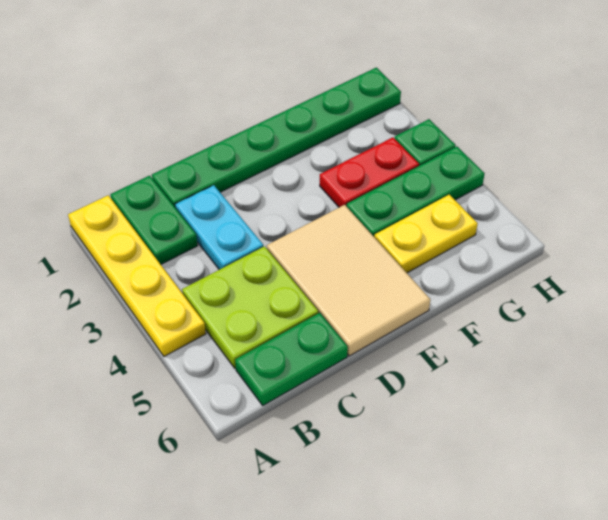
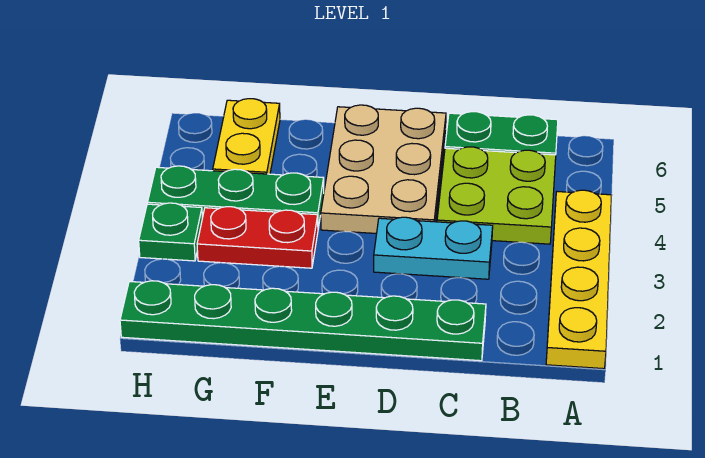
green 1x2 plate [111,176,198,264] -> none
cyan 1x2 plate [175,185,263,270] -> cyan 1x2 plate turned to [374,217,493,279]
tan 2x3 tile [267,205,430,356] -> tan 2x3 plate [321,105,446,234]
yellow 1x2 plate [374,195,478,273] -> yellow 1x2 plate turned to [213,99,280,174]

